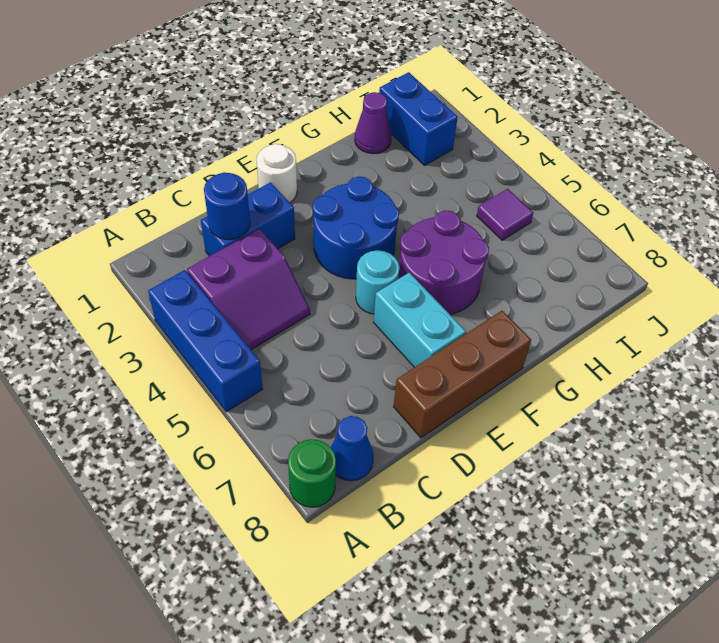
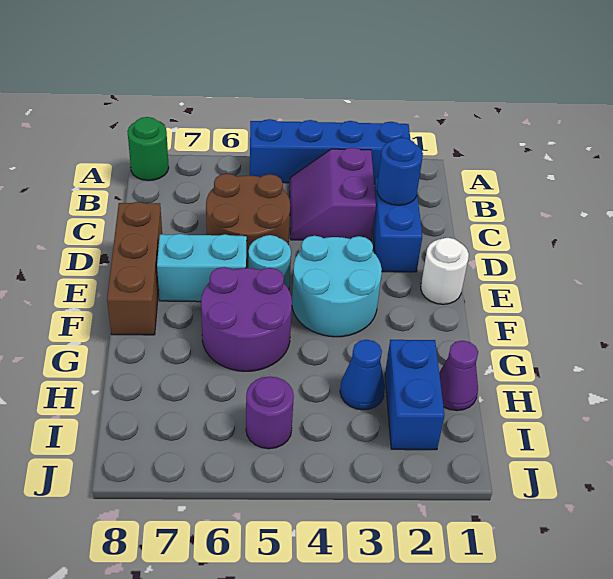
blue 1x3 brick [148,270,263,412] -> blue 1x4 brick [250,119,411,184]
blue 1x1 cone [331,416,374,481] -> blue 1x1 cone moved to [340,340,385,410]
none -> brown 2x2 round brick [206,174,290,268]
blue 2x2 round brick [313,177,399,279] -> cyan 2x2 round brick [292,236,382,337]
blue 1x2 brick [379,72,458,165] -> blue 1x2 brick turned to [385,340,445,450]
purple 1x1 tile [477,189,533,240] -> purple 1x1 round brick [246,376,294,449]

